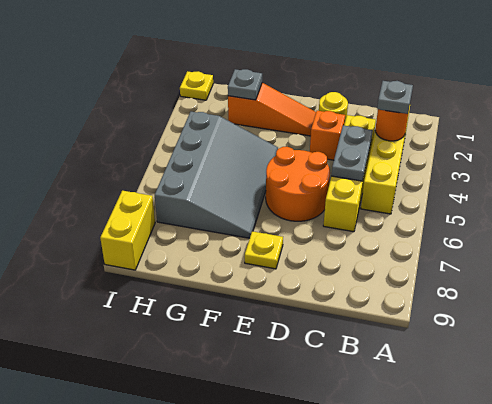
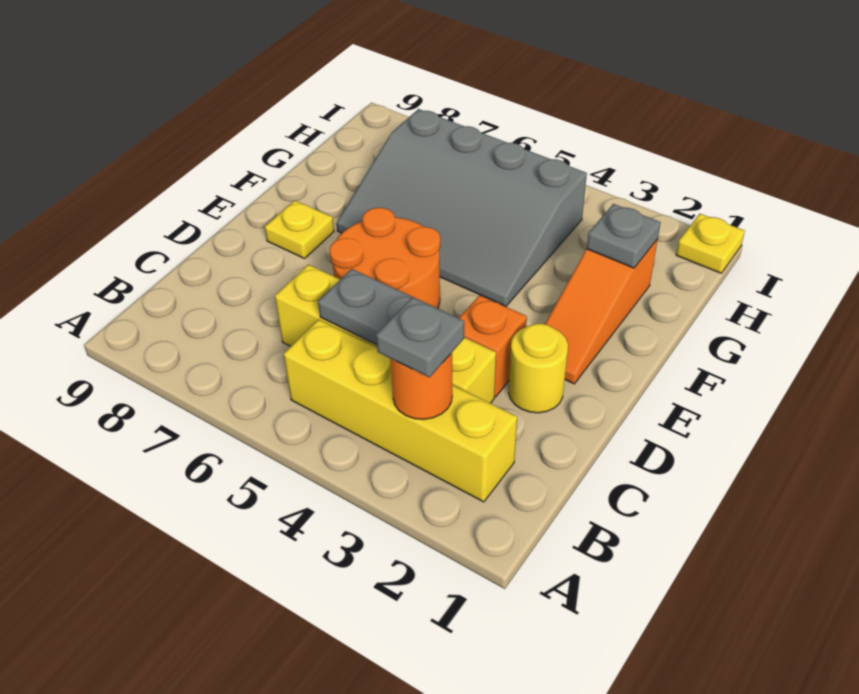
yellow 1x2 brick [100,191,155,270] -> none

